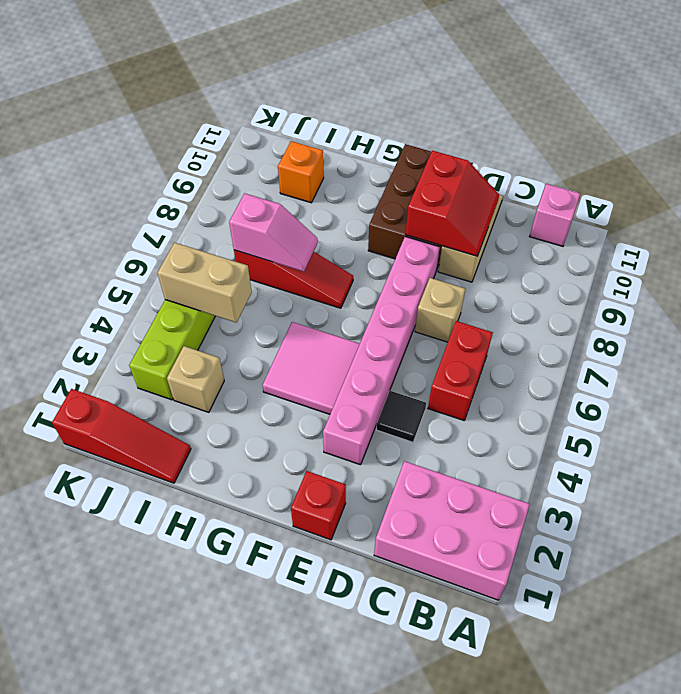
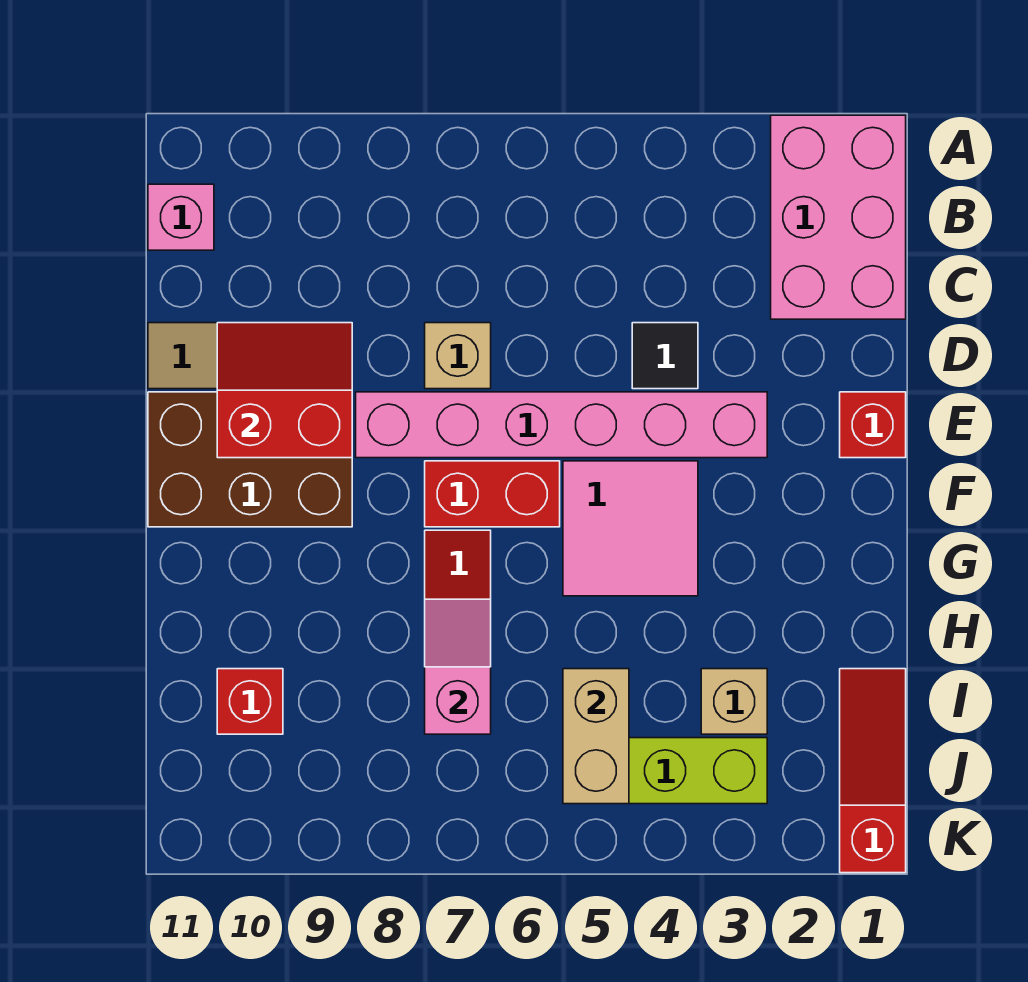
red 1x2 brick [428,321,493,420] -> red 1x2 brick moved to [425,461,560,527]
orange 1x1 brick [278,141,324,203] -> red 1x1 brick [217,669,283,734]

